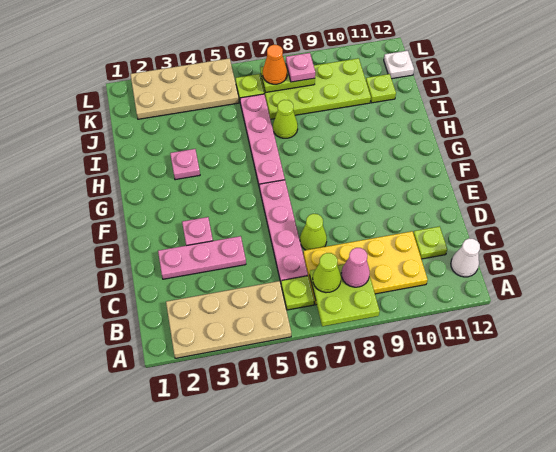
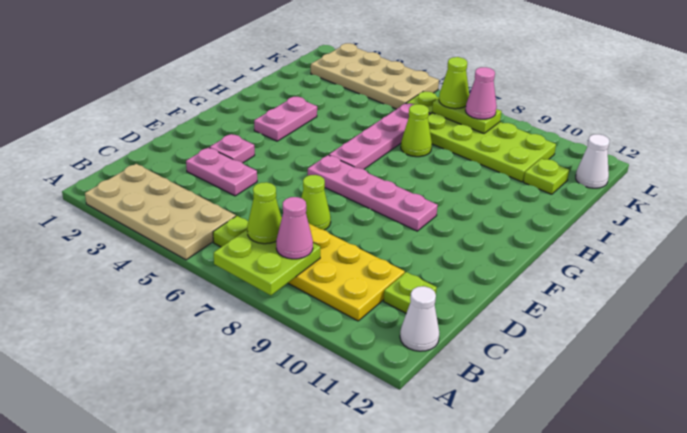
pink 1x4 plate [260,180,308,283] -> pink 1x4 plate turned to [308,155,438,231]
pink 1x3 plate [158,236,246,279] -> pink 1x2 plate [186,148,257,196]
pink 1x1 plate [170,149,200,180] -> pink 1x2 plate [254,97,317,141]
orange 1x1 cone [263,45,287,84] -> lime 1x1 cone [439,57,469,109]
pink 1x1 plate [286,53,315,82] -> pink 1x1 cone [465,67,497,119]
white 1x1 plate [384,51,414,79] -> white 1x1 cone [576,134,610,188]

